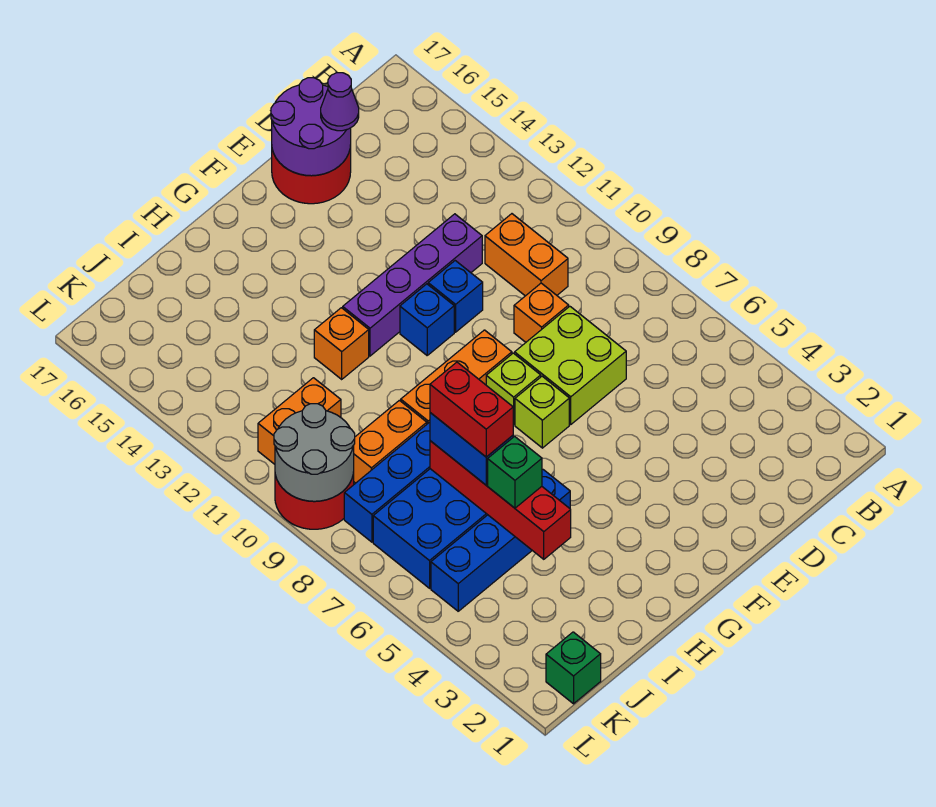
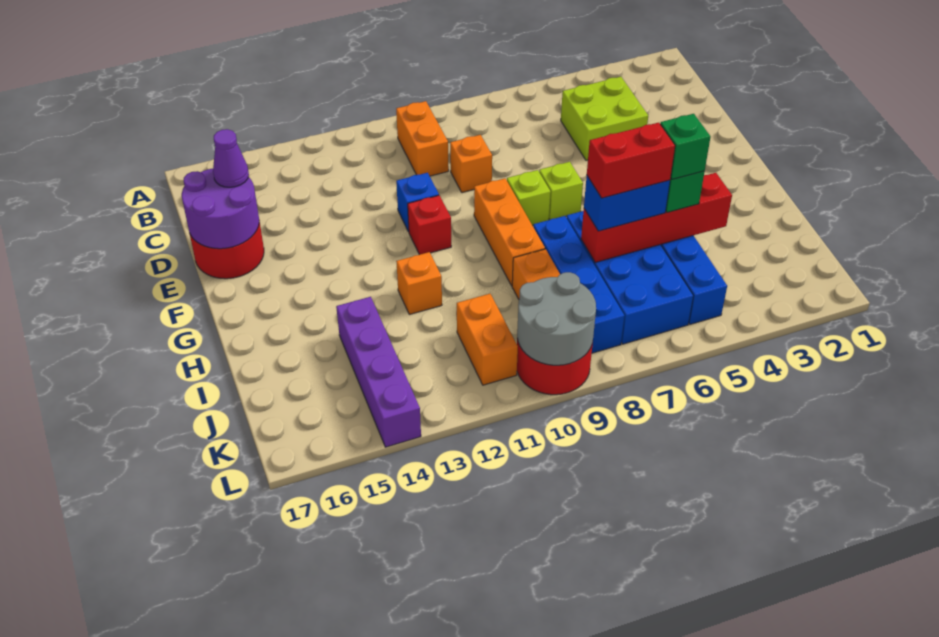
orange 1x2 brick [485,214,568,296] -> orange 1x2 brick turned to [396,101,449,176]
lime 2x2 brick [515,306,626,424] -> lime 2x2 brick moved to [561,77,648,160]
purple 1x4 brick [343,214,482,356] -> purple 1x4 brick moved to [336,297,421,447]
blue 1x1 brick [400,284,454,355] -> red 1x1 brick [408,195,451,255]
green 1x1 brick [546,632,601,704] -> green 1x1 brick moved to [660,114,710,179]

